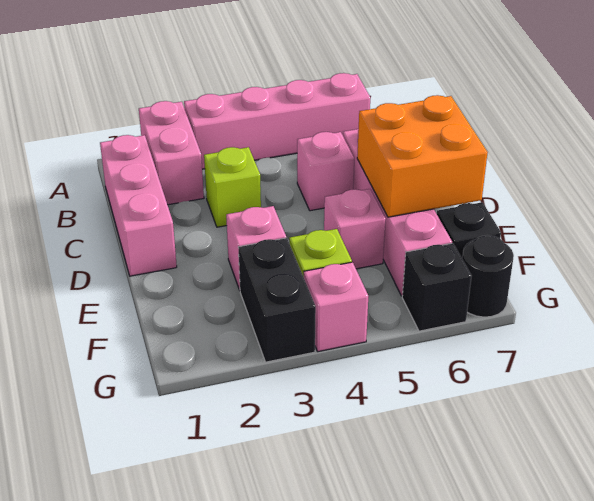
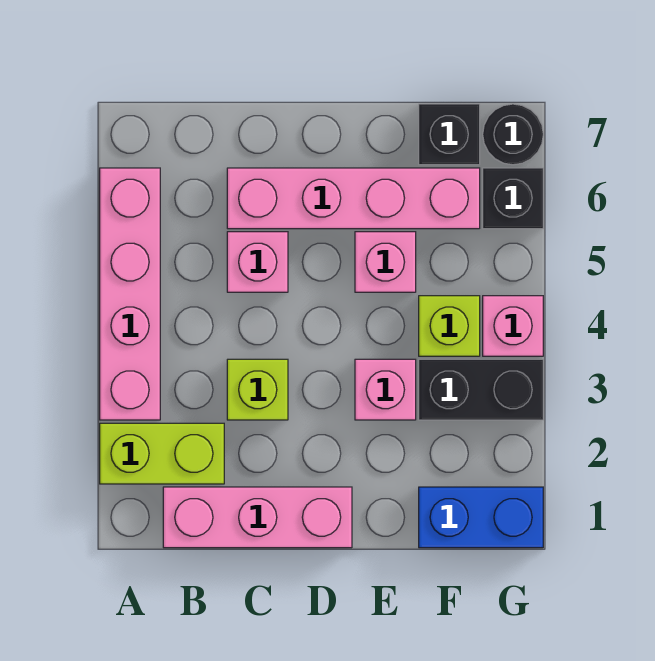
pink 1x2 brick [139,101,204,205] -> lime 1x2 brick [100,423,224,484]
orange 2x2 brick [357,95,488,217] -> none
none -> blue 1x2 brick [419,487,543,548]

